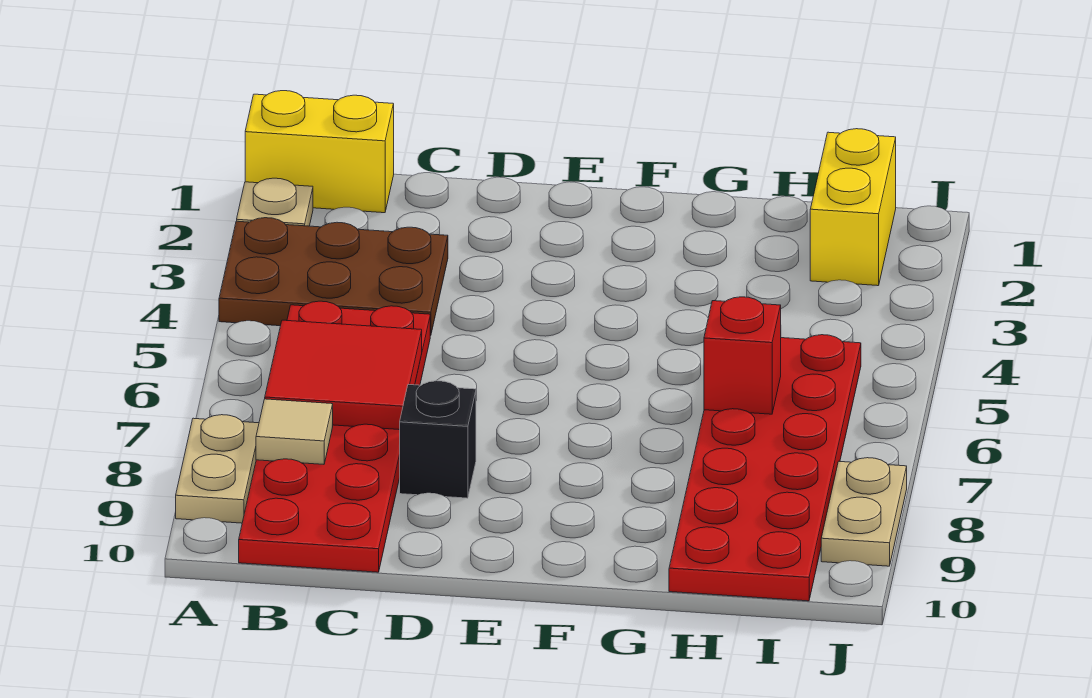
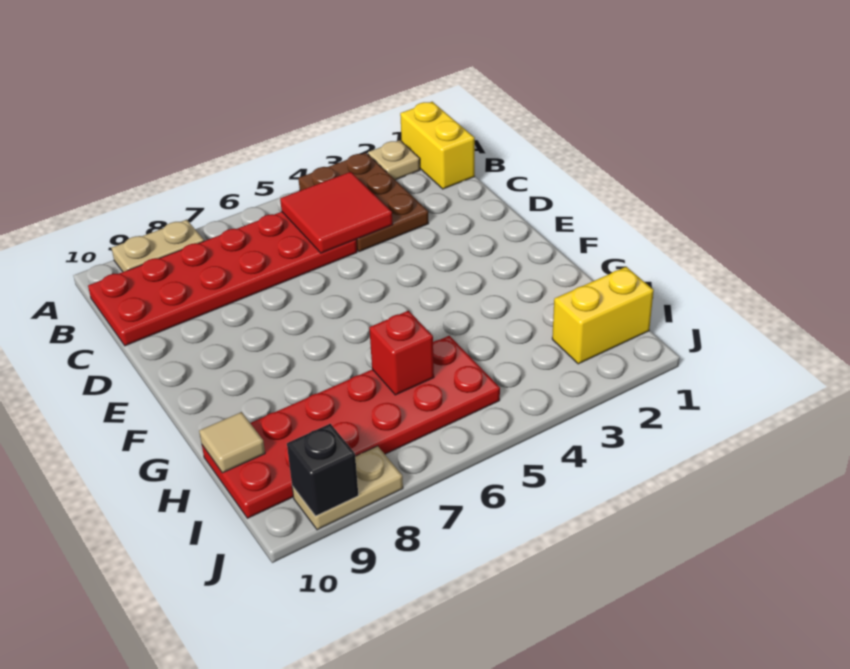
red 2x2 tile [265,320,422,430] -> red 2x2 tile moved to [280,172,393,253]
tan 1x1 tile [256,399,333,464] -> tan 1x1 tile moved to [199,412,265,473]
black 1x1 brick [400,381,476,498] -> black 1x1 brick moved to [287,424,358,516]

